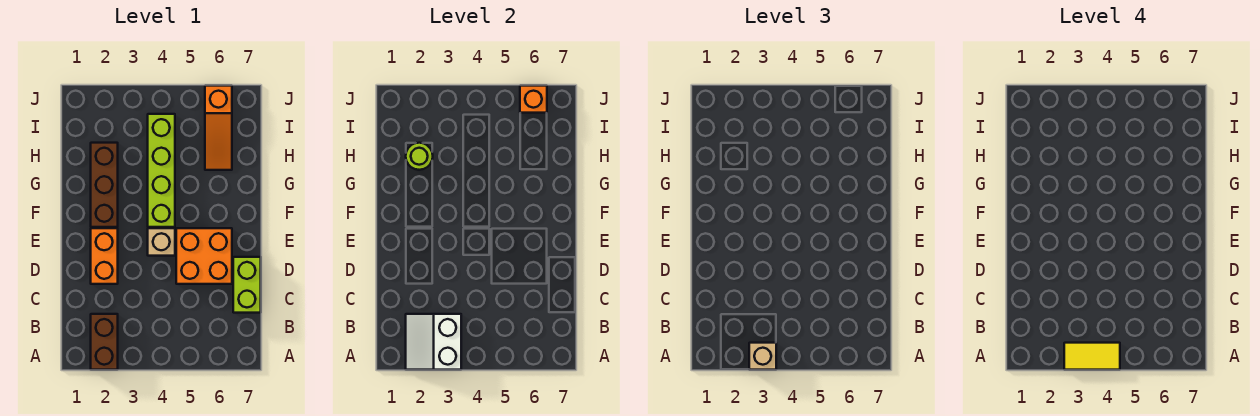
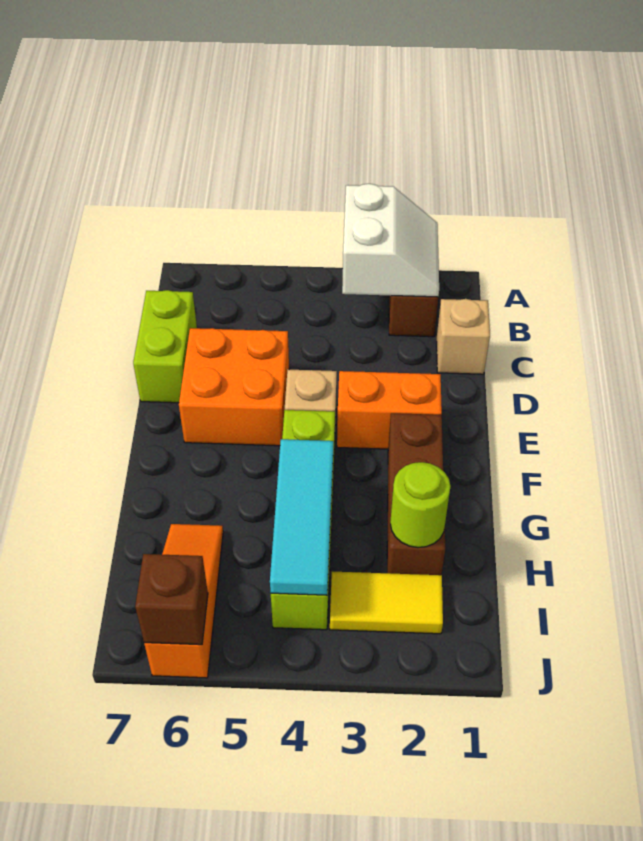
tan 1x1 brick [749,343,776,370] -> tan 1x1 brick moved to [437,299,490,374]
yellow 1x2 tile [1064,343,1120,370] -> yellow 1x2 tile moved to [330,572,443,634]
orange 1x2 brick [91,228,118,284] -> orange 1x2 brick turned to [337,371,442,449]
none -> cyan 1x3 tile [270,439,333,595]
orange 1x1 brick [520,86,547,113] -> brown 1x1 brick [135,554,208,645]

